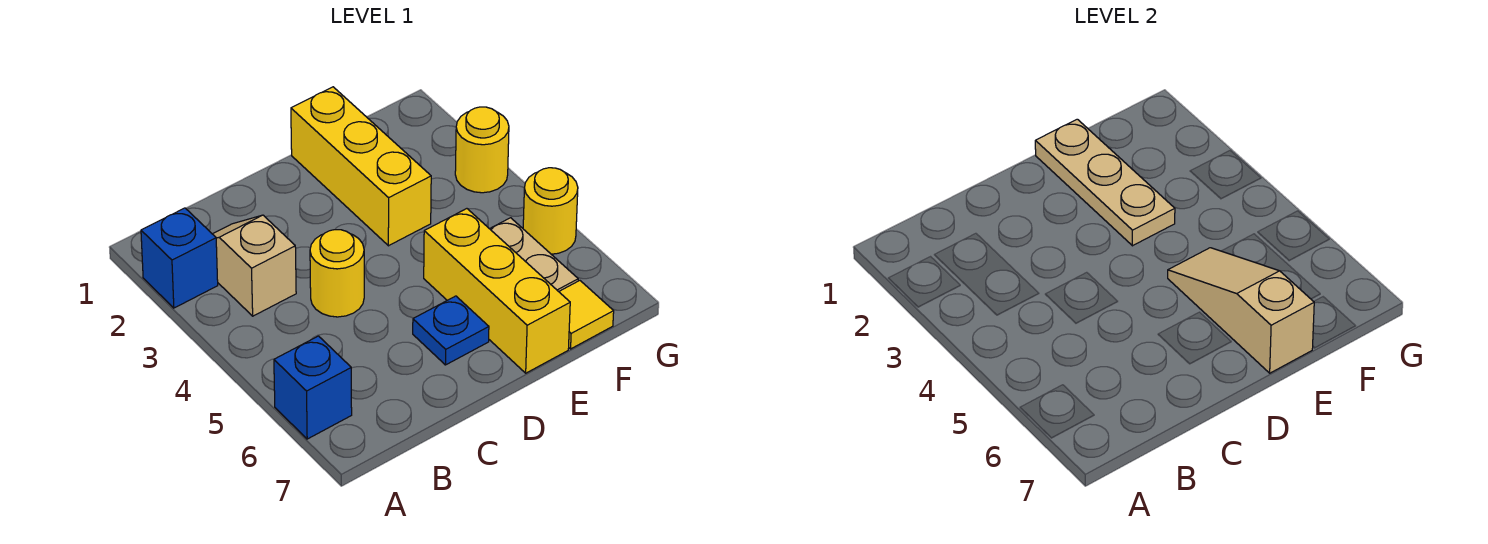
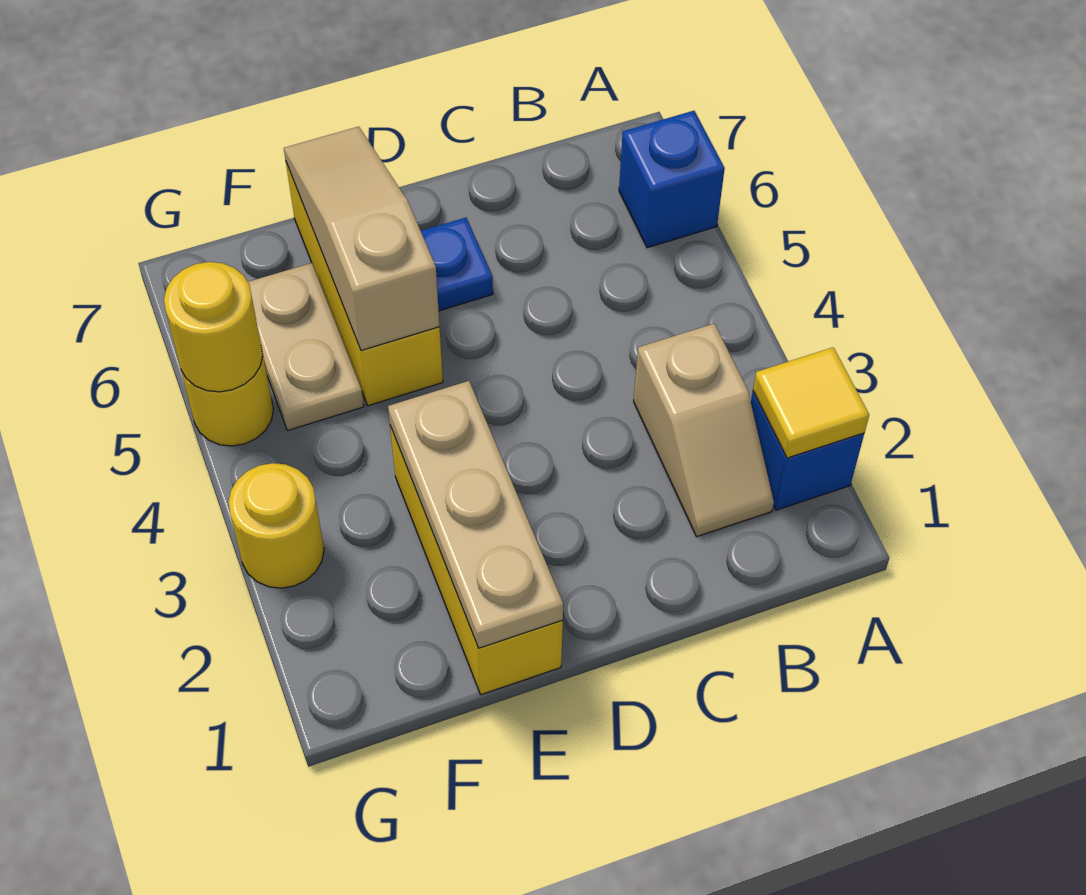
yellow 1x1 round brick [310,230,364,317] -> yellow 1x1 round brick moved to [164,262,263,392]
tan 1x3 slope [1168,248,1314,373] -> tan 1x3 slope turned to [284,127,440,351]
yellow 1x1 tile [559,281,614,349] -> yellow 1x1 tile moved to [753,347,869,458]

